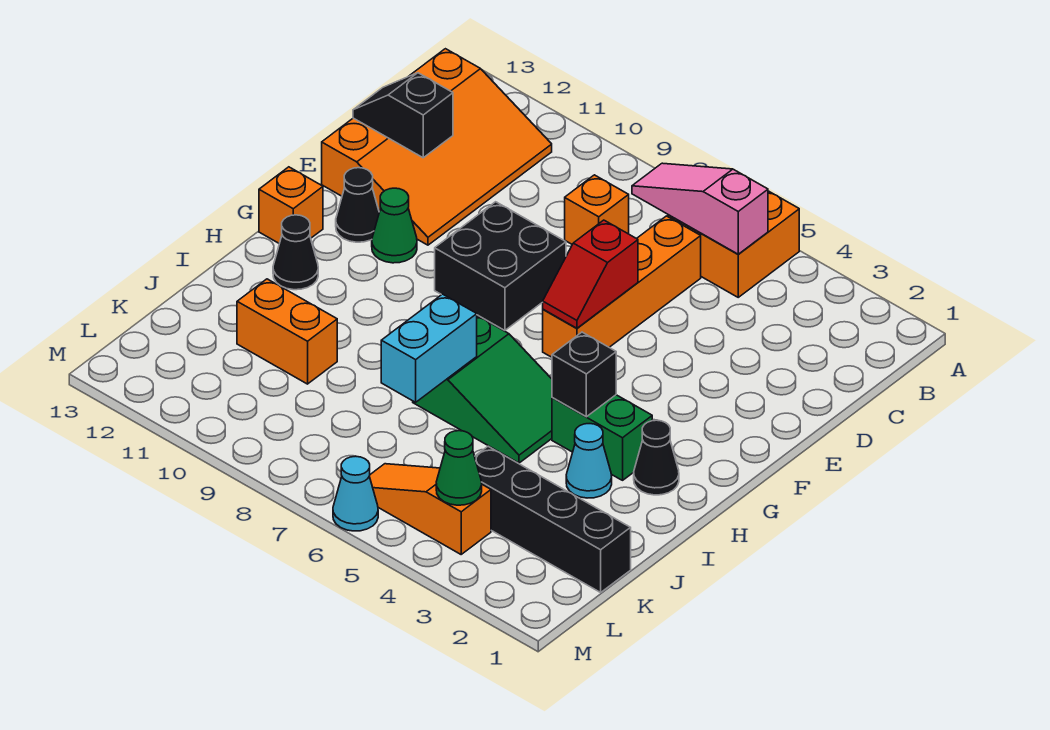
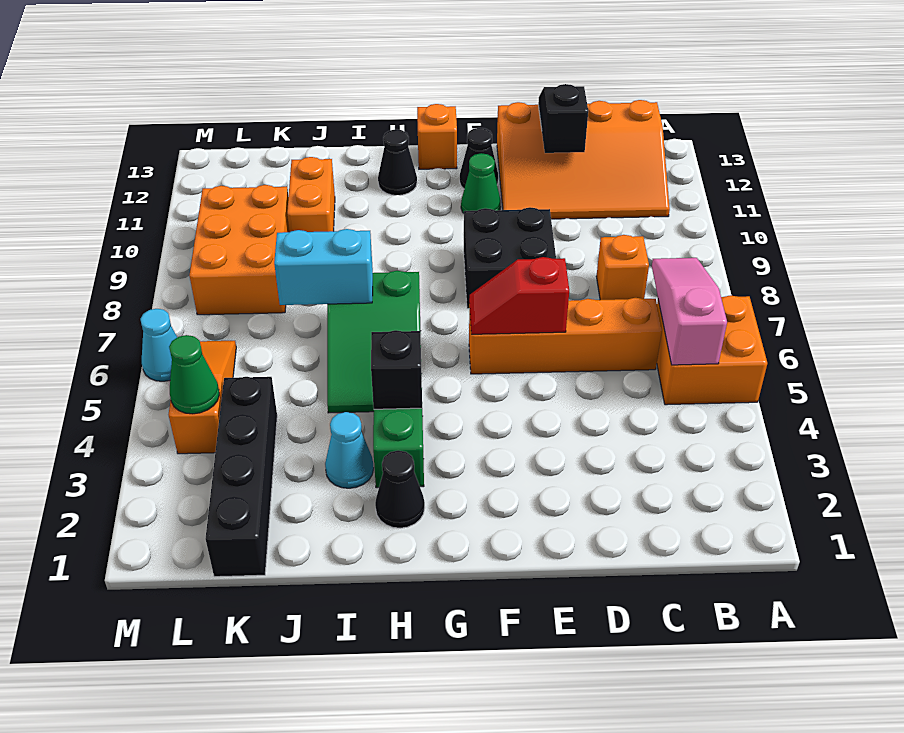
none -> orange 2x3 brick [189,185,289,315]

